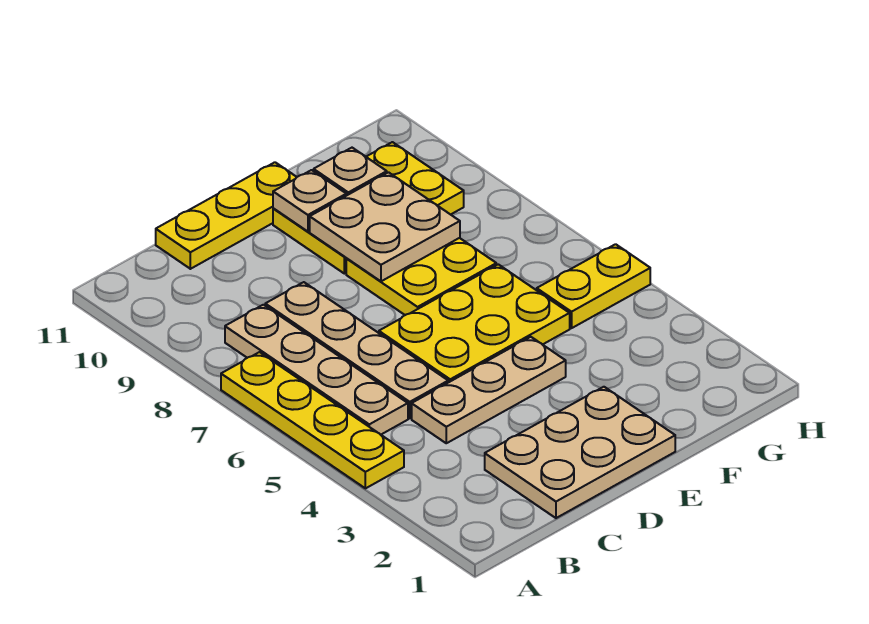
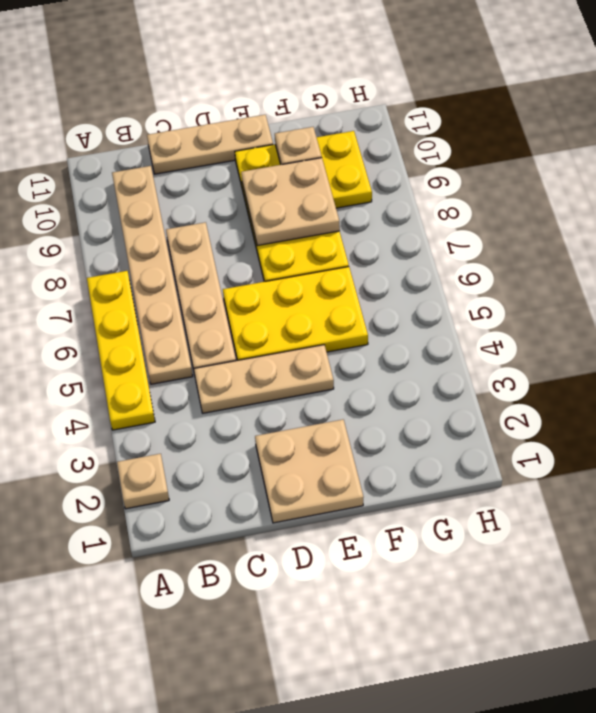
tan 1x4 plate [225,305,408,435] -> tan 1x6 plate [112,166,193,384]
tan 2x3 plate [485,387,675,518] -> tan 2x2 plate [255,420,363,523]
yellow 1x3 plate [156,162,297,269] -> tan 1x3 plate [147,115,273,174]
tan 1x1 plate [273,170,346,231] -> tan 1x1 plate moved to [117,454,169,509]
yellow 1x2 plate [537,244,650,328] -> none

